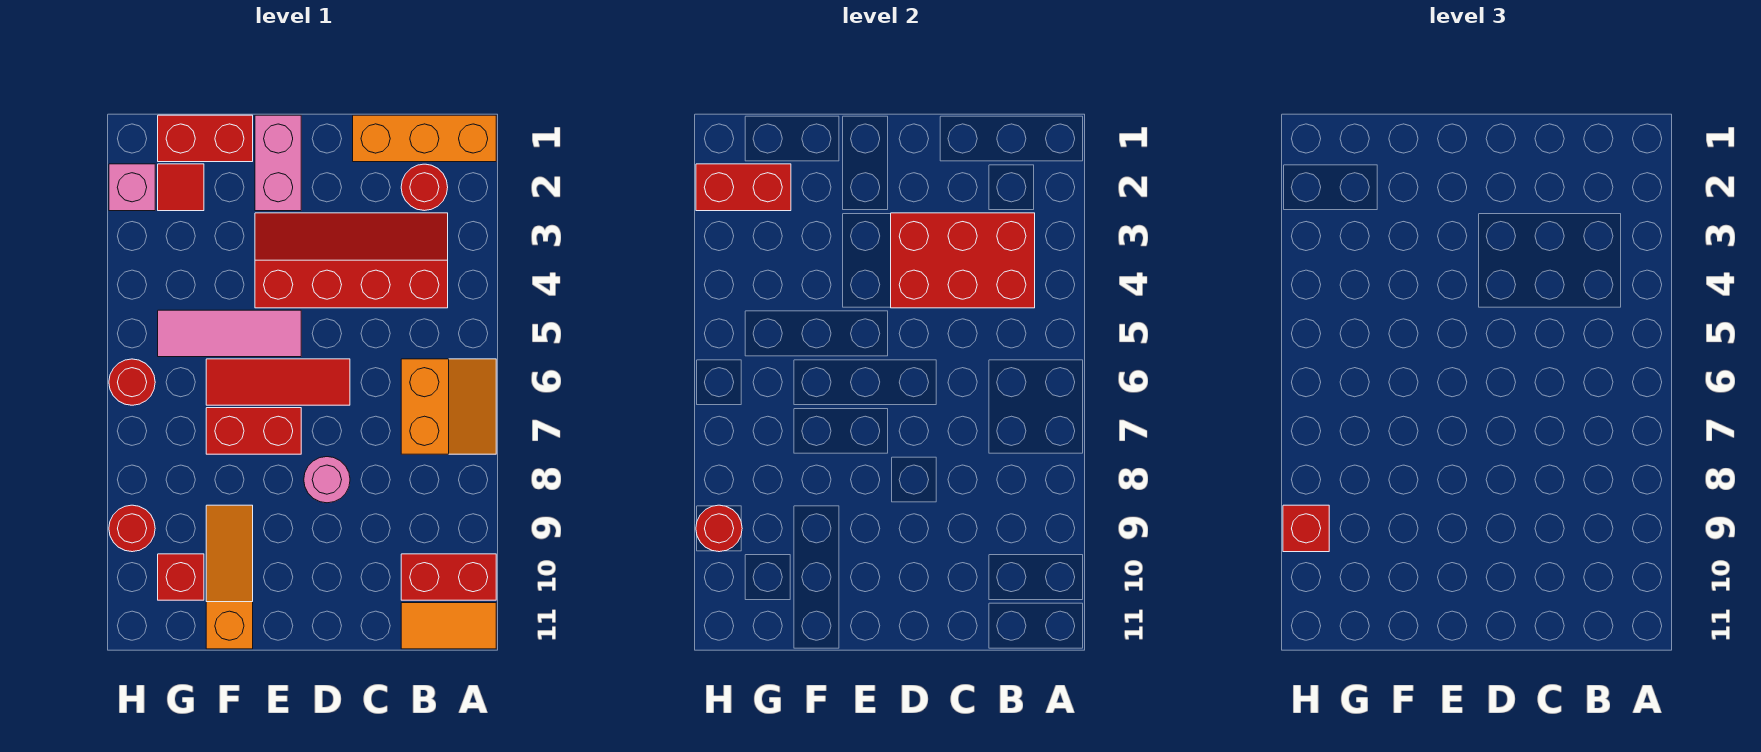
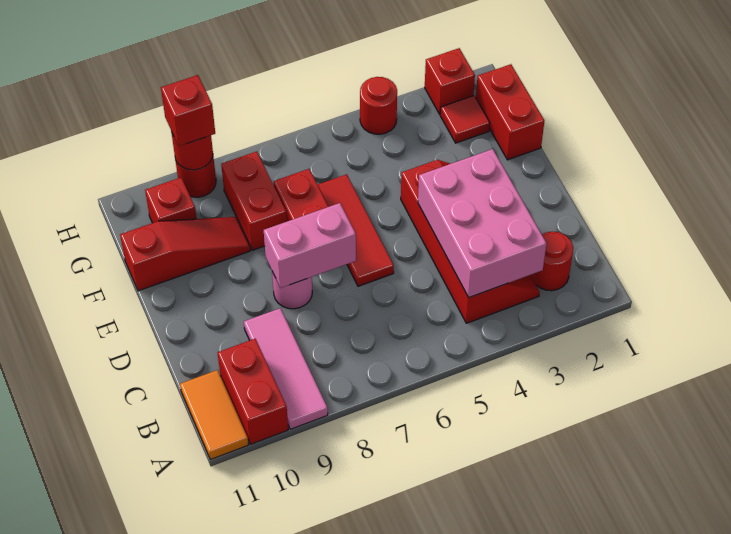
orange 1x3 brick [353,115,496,162] -> none
orange 2x2 slope [401,359,496,454] -> none
red 2x3 brick [891,213,1035,308] -> pink 2x3 brick [418,149,547,297]
pink 1x2 brick [255,115,301,211] -> pink 1x2 brick moved to [264,203,356,288]
pink 1x3 tile [158,310,301,357] -> pink 1x3 tile moved to [244,308,328,429]
orange 1x3 slope [206,505,253,649] -> red 1x3 slope [120,217,250,291]
red 1x2 brick [696,164,791,211] -> red 1x2 brick moved to [221,152,287,250]
pink 1x1 brick [109,164,155,211] -> red 1x1 brick [425,48,475,114]
red 1x1 round brick [109,359,155,405] -> red 1x1 round brick moved to [360,77,397,134]

